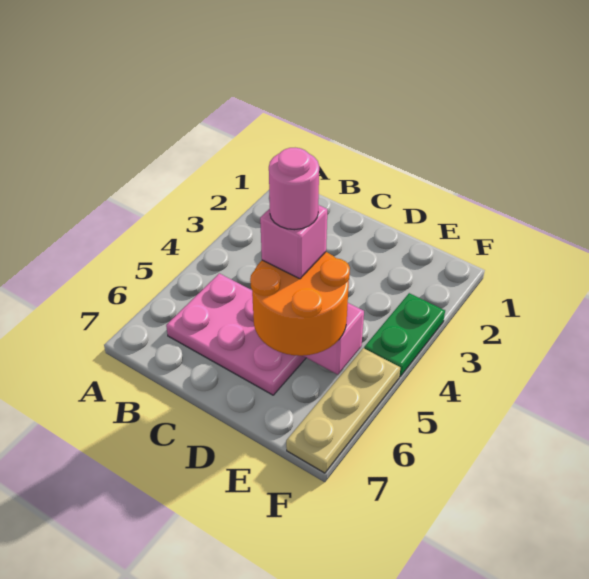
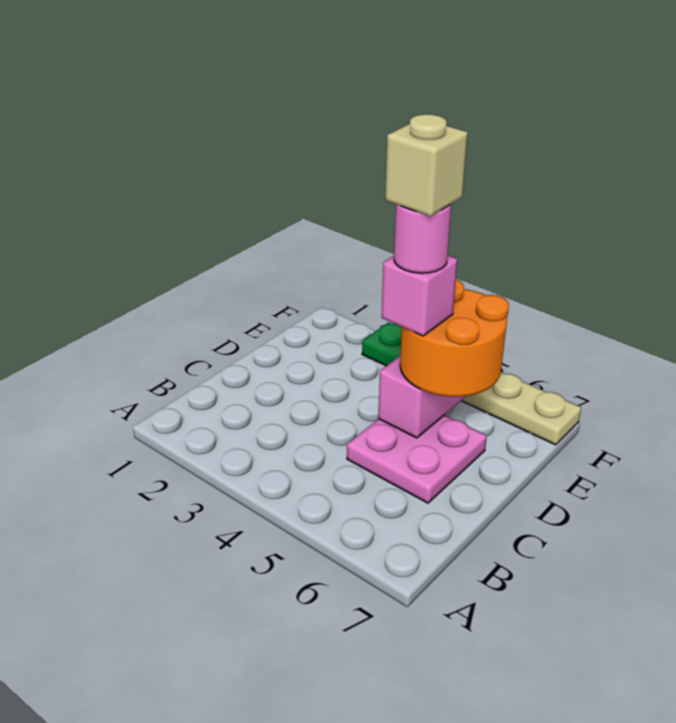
pink 2x3 plate [166,273,306,395] -> pink 2x2 plate [347,415,487,503]
none -> tan 1x1 brick [385,114,468,217]

